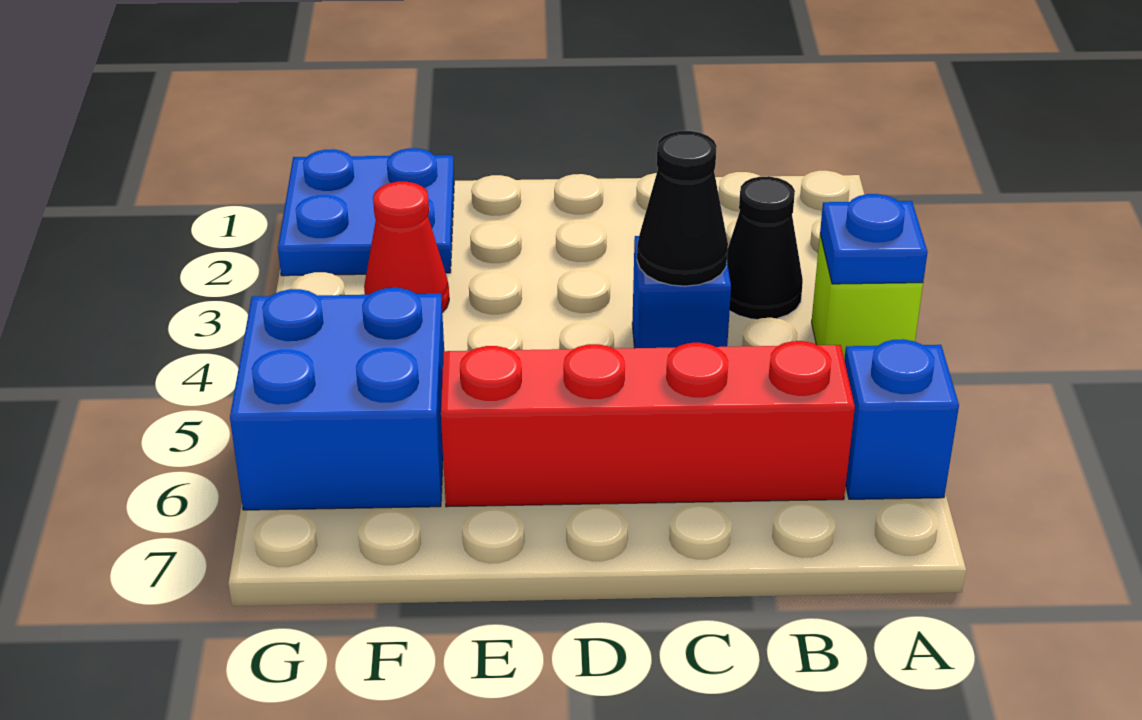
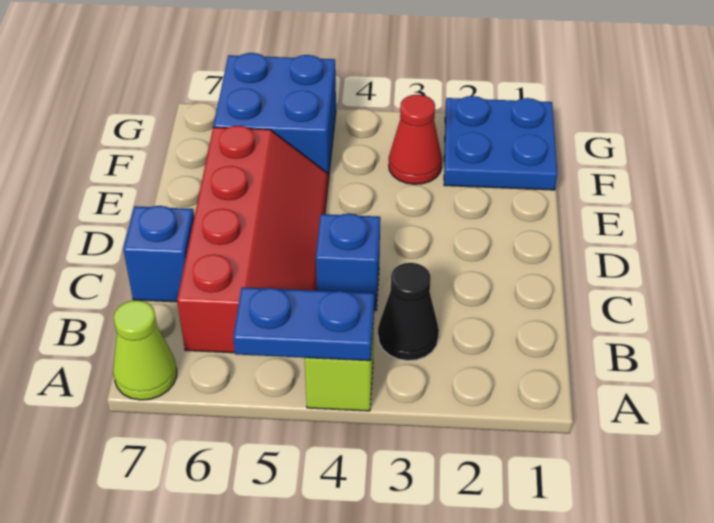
blue 1x1 plate [820,194,927,284] -> blue 1x2 plate [233,287,374,361]
blue 1x1 brick [844,339,959,499] -> blue 1x1 brick moved to [123,206,194,302]
none -> lime 1x1 cone [113,300,177,400]
black 1x1 cone [637,131,728,286] -> none

